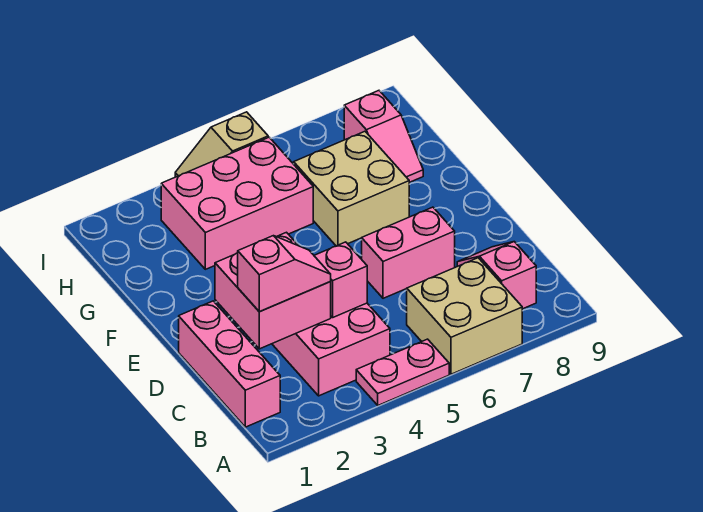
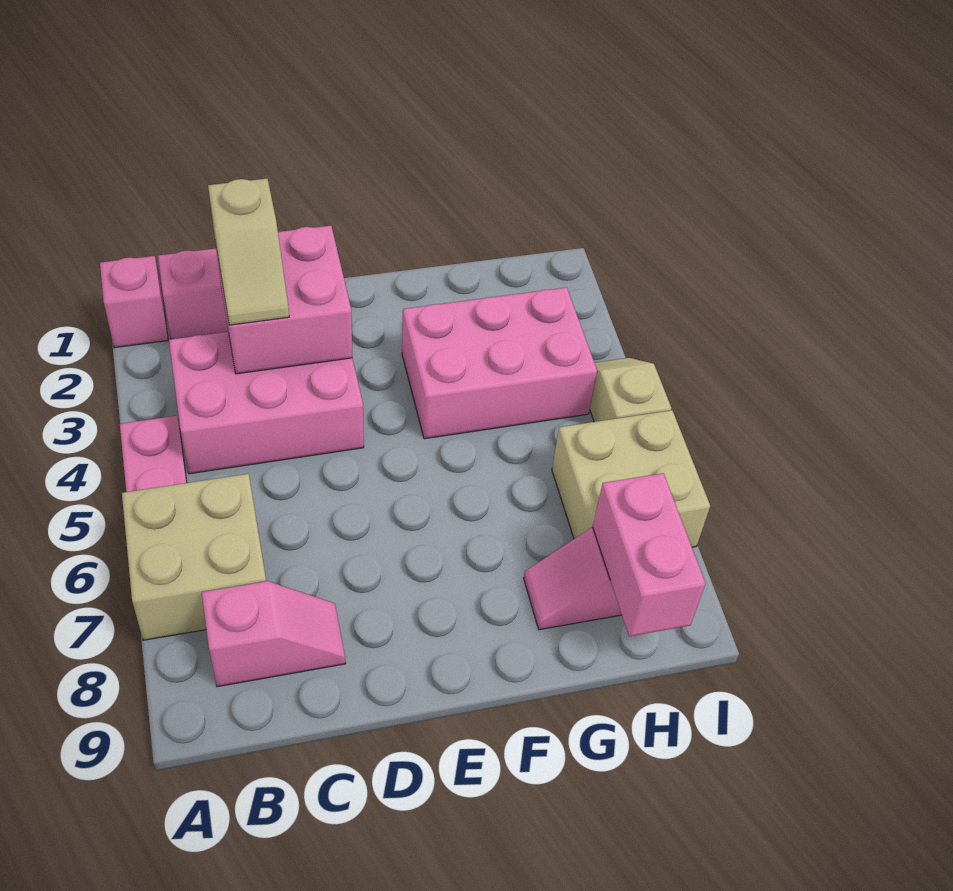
pink 1x2 slope [238,236,331,312] -> tan 1x2 slope [208,179,289,325]
pink 1x1 brick [314,242,367,317] -> pink 1x1 brick moved to [100,256,168,348]
pink 1x2 brick [362,207,455,298] -> pink 1x2 brick moved to [593,473,705,636]
tan 2x2 brick [294,131,409,246] -> tan 2x2 brick moved to [552,410,710,547]
pink 2x3 brick [161,137,313,269] -> pink 2x3 brick turned to [402,287,597,439]

